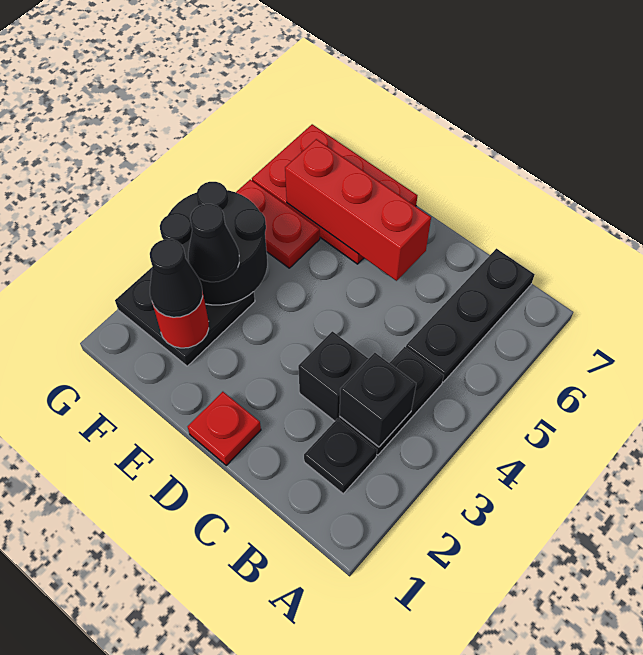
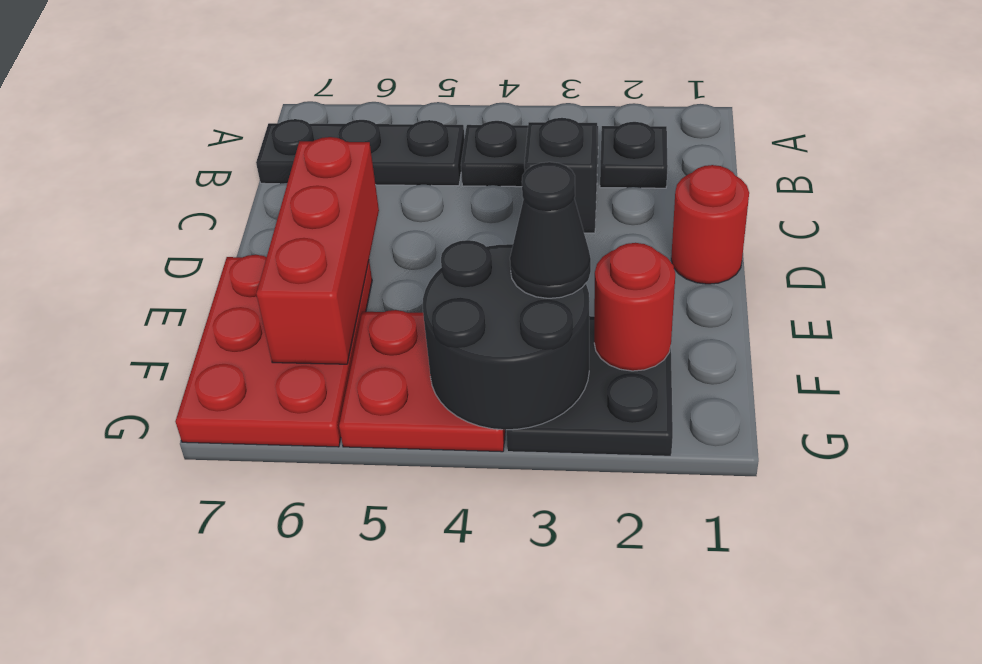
black 1x1 brick [339,353,416,447] -> none
red 1x1 plate [187,392,261,465] -> red 1x1 round brick [671,165,749,284]
black 1x1 cone [150,239,203,317] -> none
red 1x2 plate [236,180,320,268] -> red 2x2 plate [339,310,505,452]

